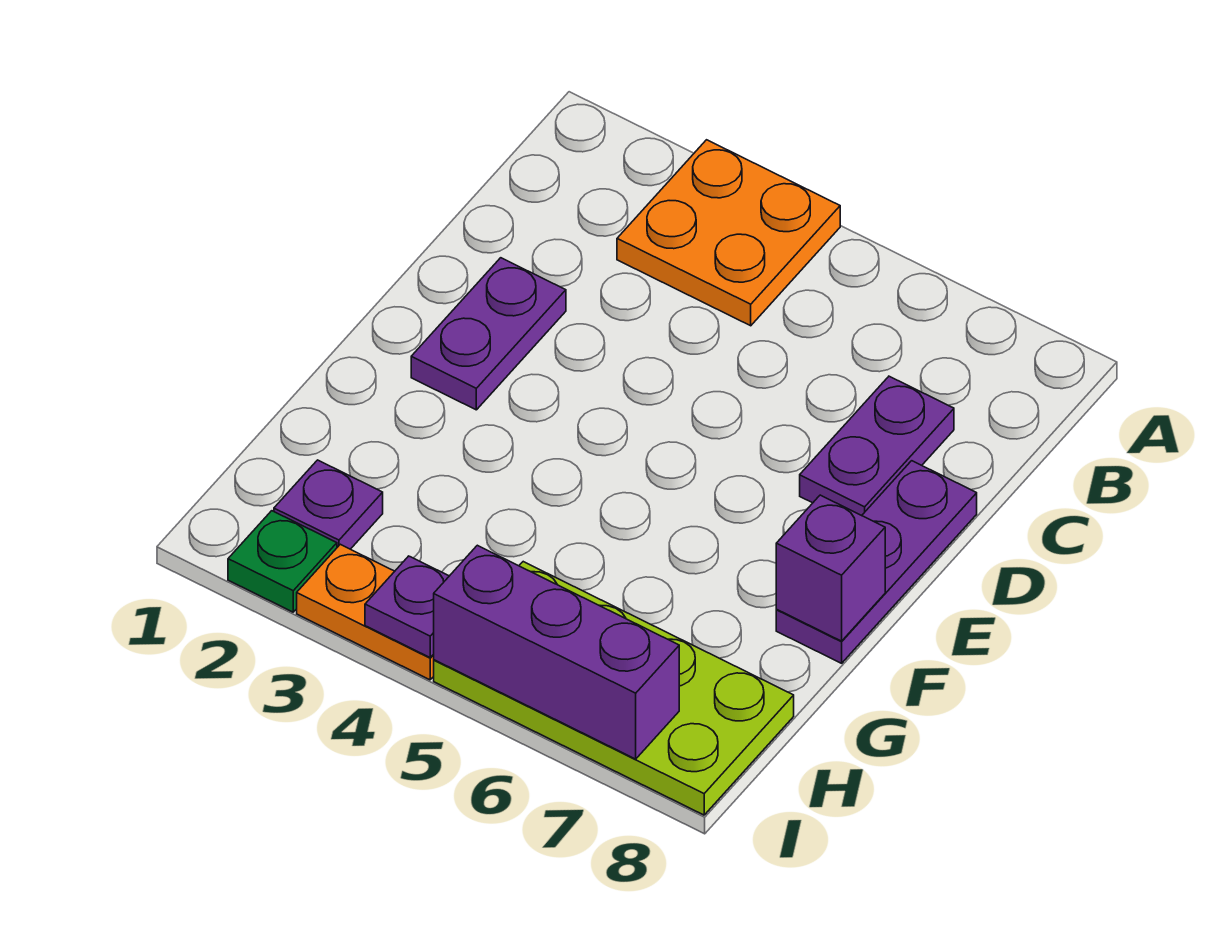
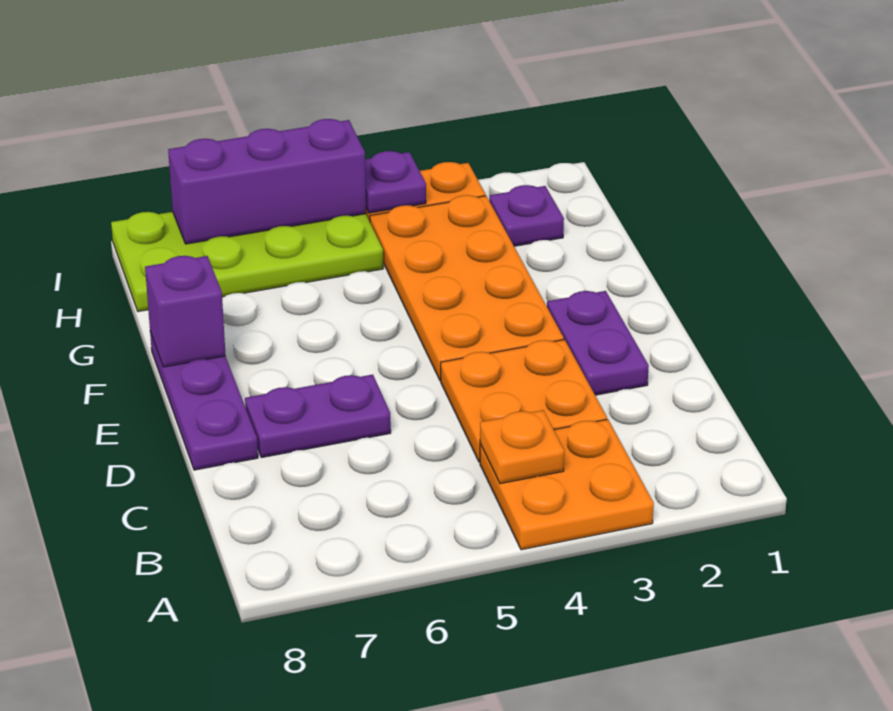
none -> orange 1x1 plate [480,410,564,484]
none -> orange 2x2 plate [441,340,607,462]
purple 1x2 plate [800,376,954,516] -> purple 1x2 plate turned to [245,375,391,458]
none -> orange 2x4 plate [370,195,564,381]
green 1x1 plate [228,511,337,612] -> none

